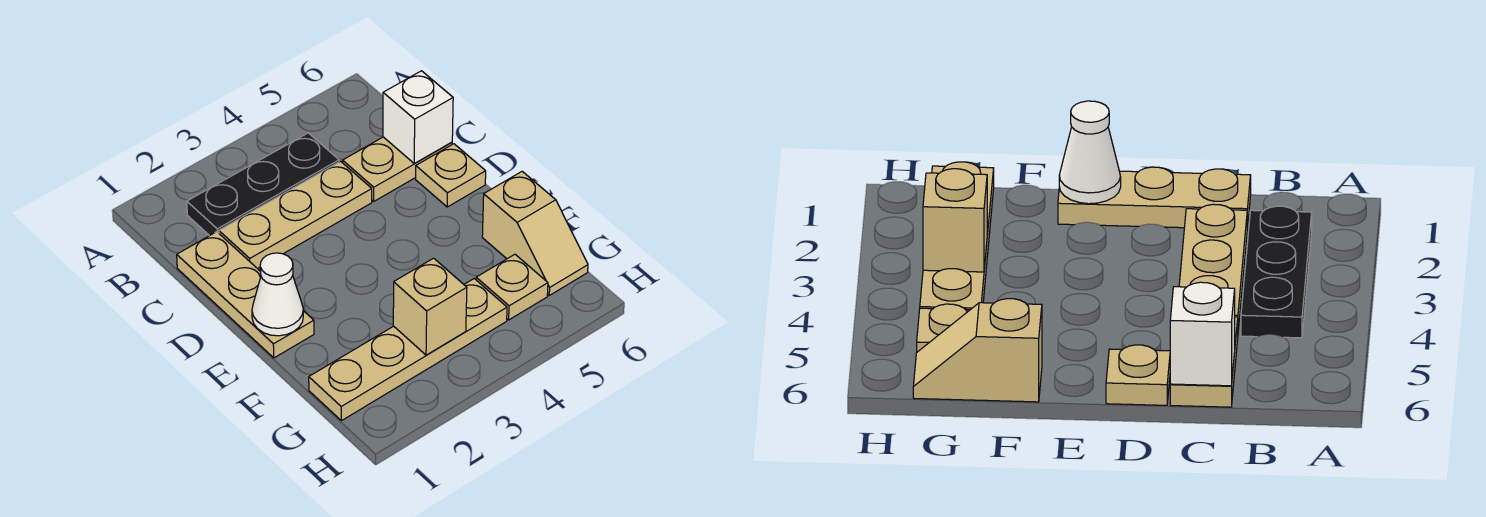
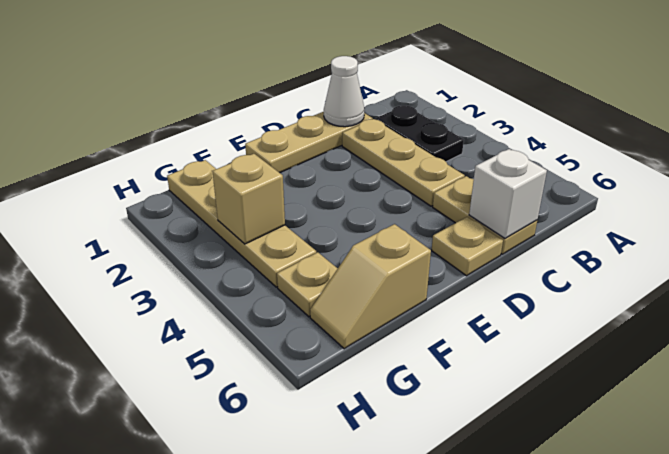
black 1x3 plate [187,133,339,236] -> black 1x2 plate [375,105,464,162]
white 1x1 cone [252,253,303,336] -> white 1x1 cone moved to [324,56,364,127]

